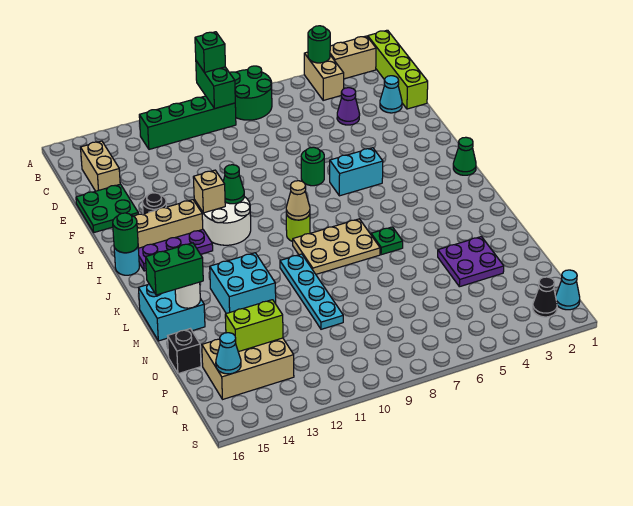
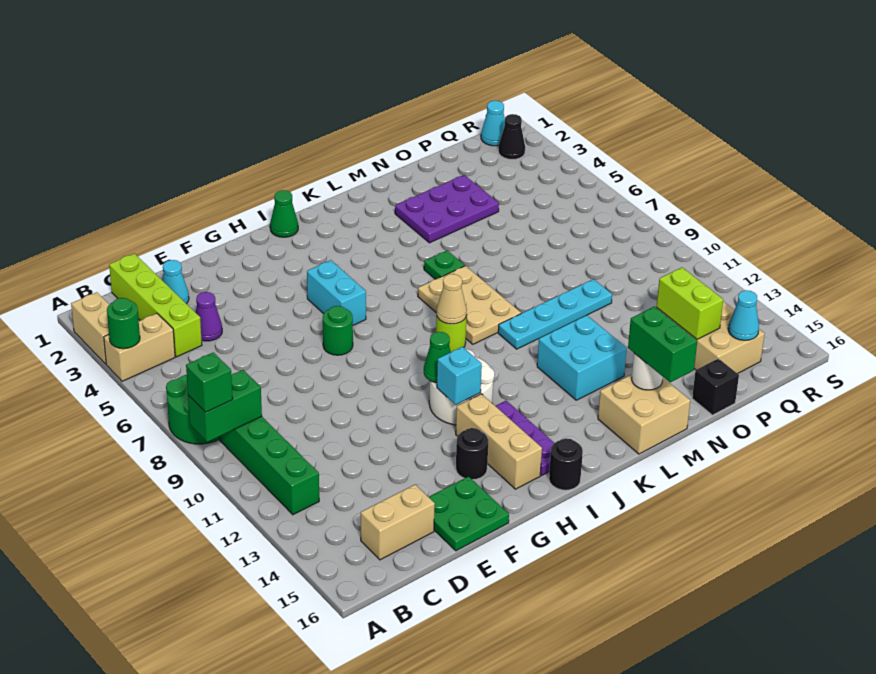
lime 1x4 brick [368,30,428,109] -> lime 1x4 brick turned to [109,254,202,357]
tan 1x1 brick [193,170,225,213] -> cyan 1x1 brick [437,347,482,405]
cyan 1x1 round brick [114,247,139,275] -> black 1x1 round brick [549,438,583,490]
green 1x1 round brick [113,213,138,253] -> none
cyan 2x2 brick [139,284,205,341] -> tan 2x2 brick [598,375,690,454]
purple 2x2 plate [438,237,504,287] -> purple 2x3 plate [395,175,499,243]

